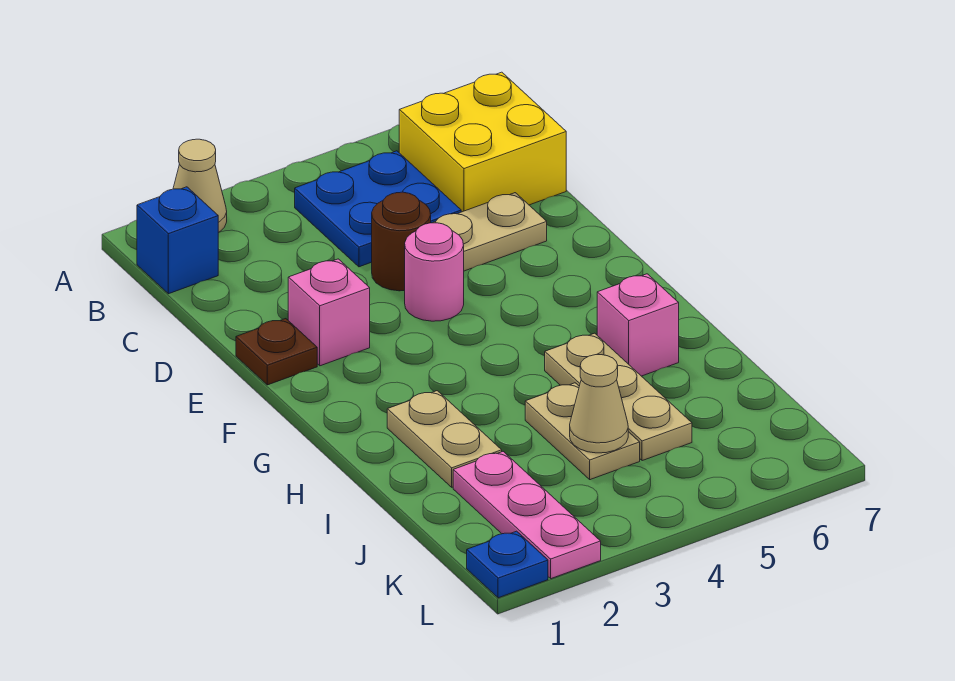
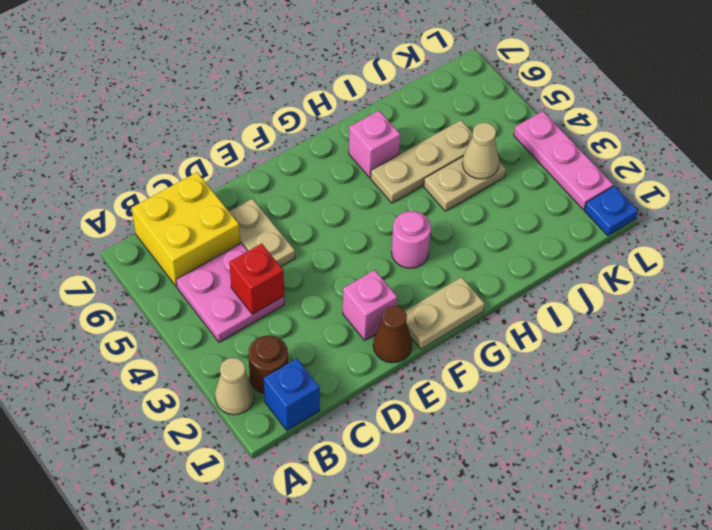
blue 2x2 plate [295,151,461,267] -> pink 2x2 plate [176,243,284,342]
none -> red 1x1 brick [229,244,284,315]
brown 1x1 round brick [372,192,431,291] -> brown 1x1 round brick moved to [248,335,288,393]
brown 1x1 plate [236,319,317,385] -> brown 1x1 cone [373,306,412,363]
pink 1x1 round brick [405,223,464,321] -> pink 1x1 round brick moved to [391,211,431,268]
tan 1x2 plate [387,391,502,487] -> tan 1x2 plate moved to [405,277,485,349]
pink 1x3 plate [453,452,601,579] -> pink 1x3 plate turned to [514,111,613,210]

